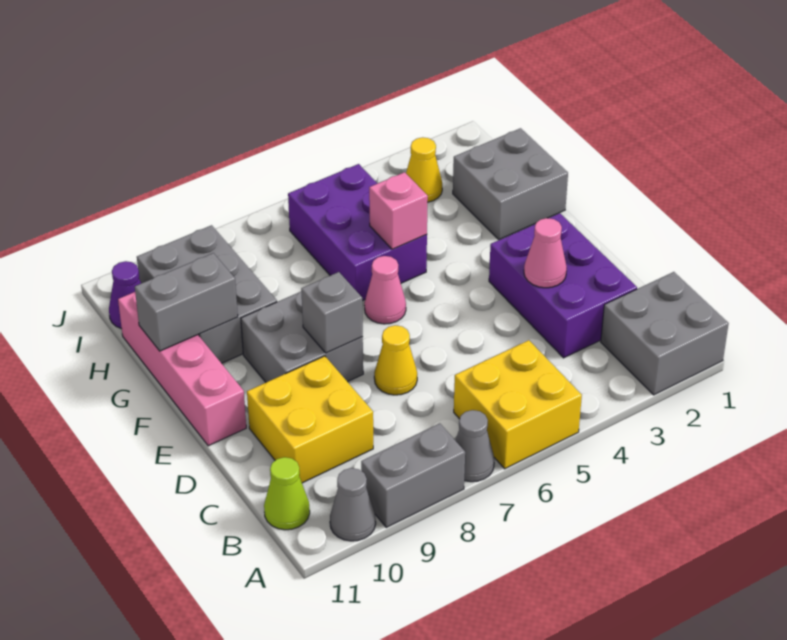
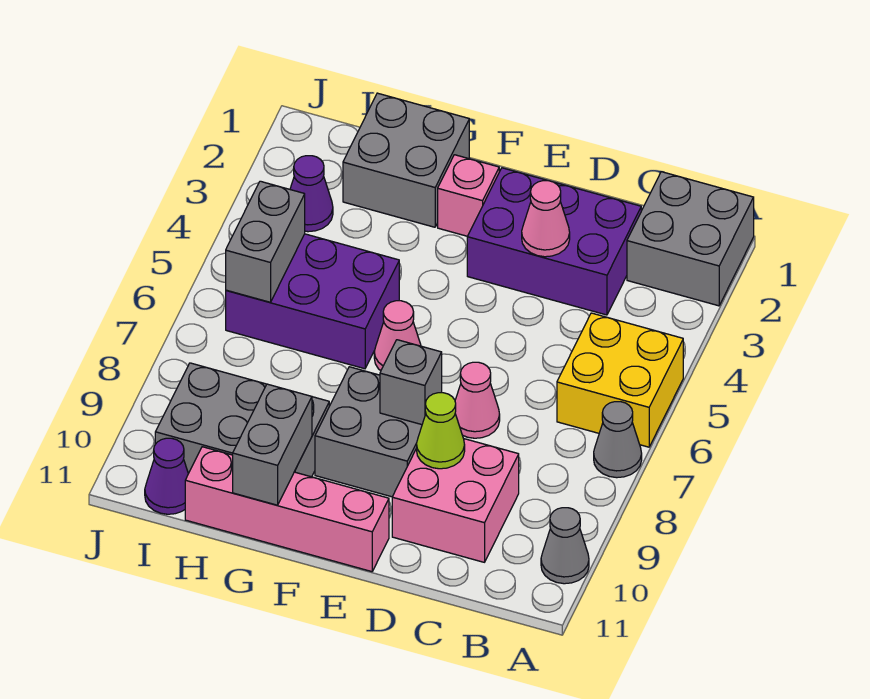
grey 1x2 brick [361,423,465,527] -> grey 1x2 brick moved to [226,181,305,302]
lime 1x1 cone [264,457,310,530] -> lime 1x1 cone moved to [417,393,465,469]
yellow 2x2 brick [247,356,373,483] -> pink 2x2 brick [392,439,519,562]
yellow 1x1 cone [374,325,417,395] -> pink 1x1 cone [455,362,500,438]
pink 1x1 brick [369,172,428,249] -> pink 1x1 brick moved to [438,155,499,236]
yellow 1x1 cone [406,137,442,202] -> purple 1x1 cone [290,156,333,232]

